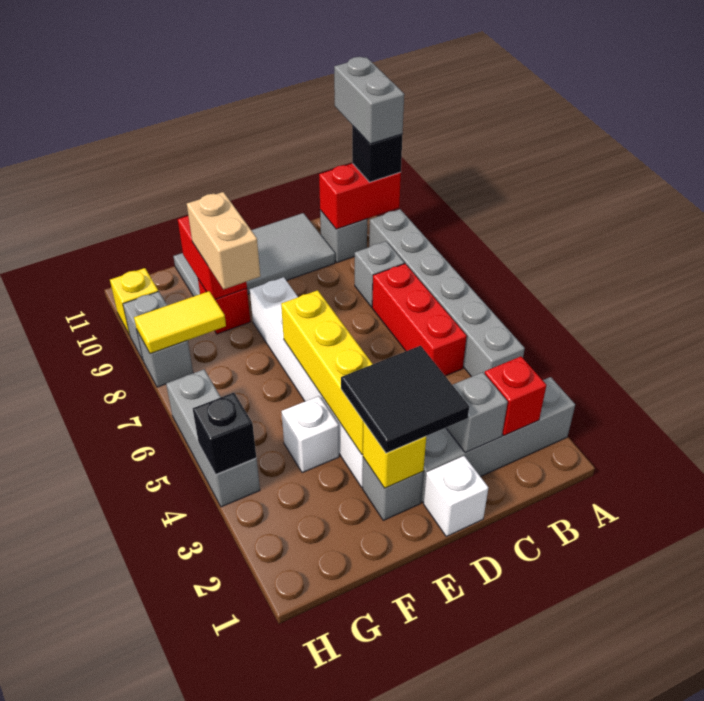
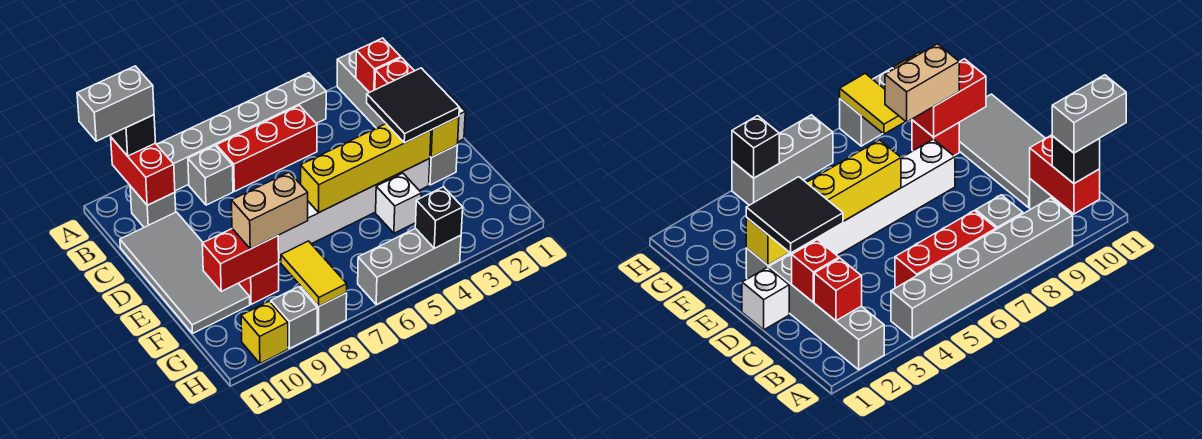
grey 1x1 brick [446,372,508,453] -> red 1x1 brick [375,58,414,90]

